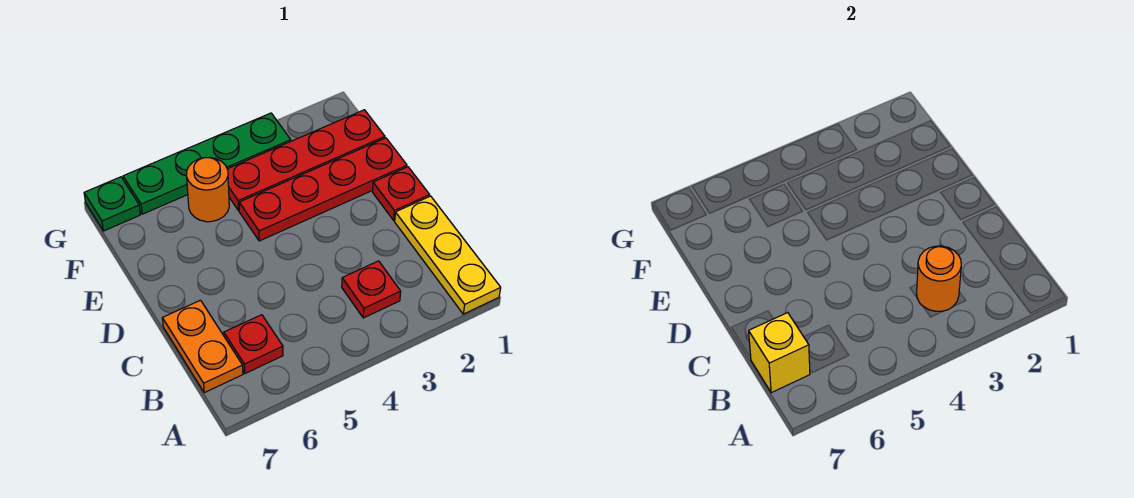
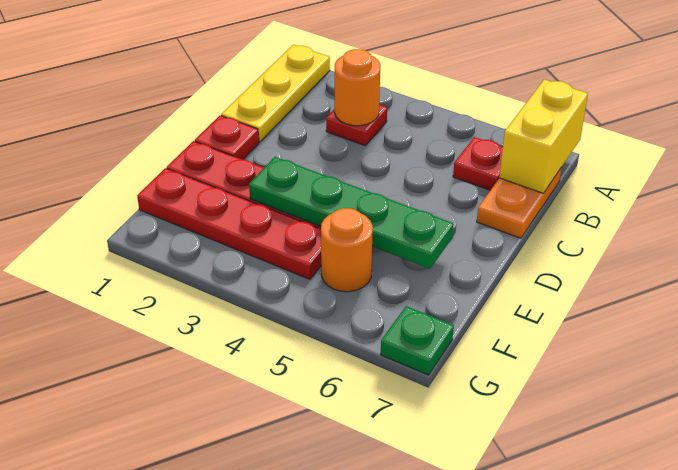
yellow 1x1 brick [749,313,810,393] -> yellow 1x2 brick [499,79,588,193]
green 1x4 plate [123,113,291,214] -> green 1x4 plate moved to [249,157,454,269]

